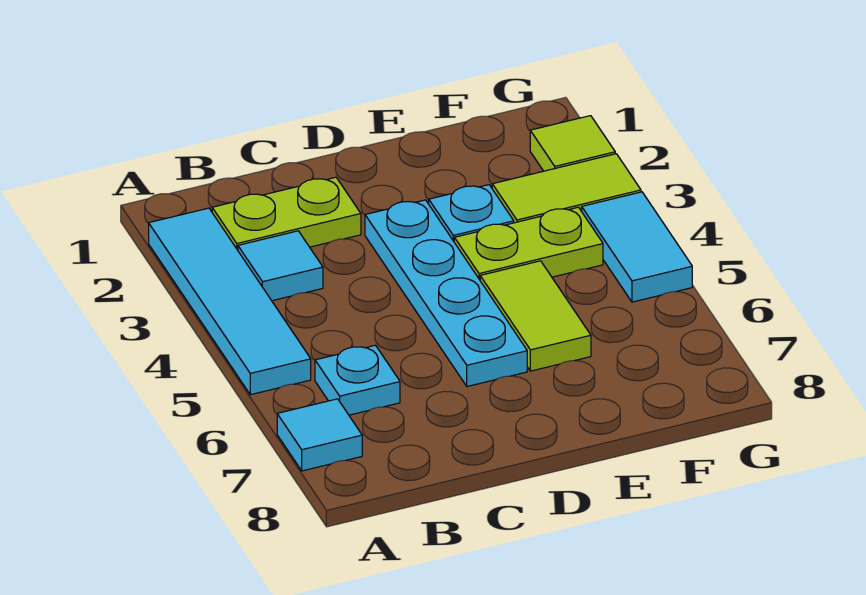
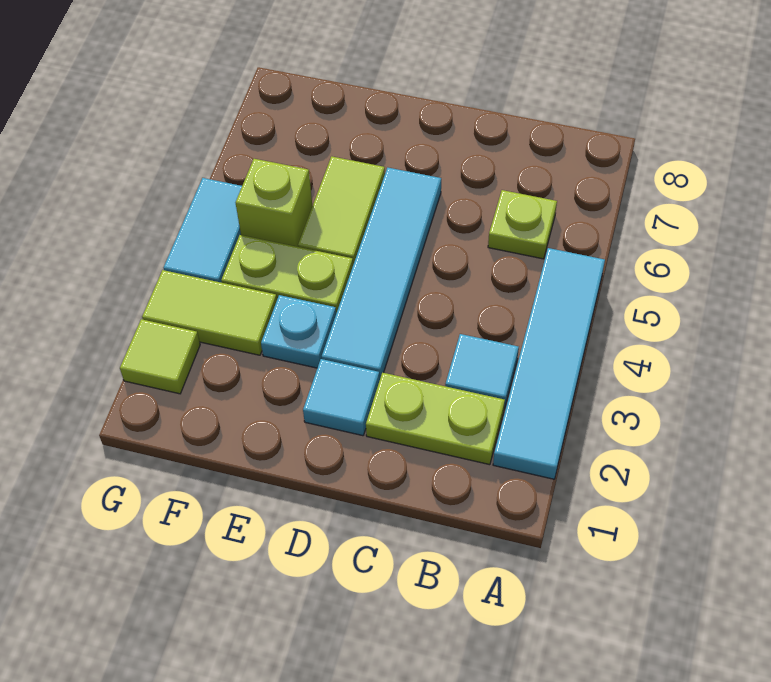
cyan 1x1 tile [277,399,362,471] -> cyan 1x1 tile moved to [303,359,380,436]
cyan 1x1 plate [315,345,400,415] -> lime 1x1 plate [488,190,557,259]
cyan 1x4 plate [365,200,527,387] -> cyan 1x4 tile [322,168,441,378]
none -> lime 1x1 brick [236,159,312,247]

